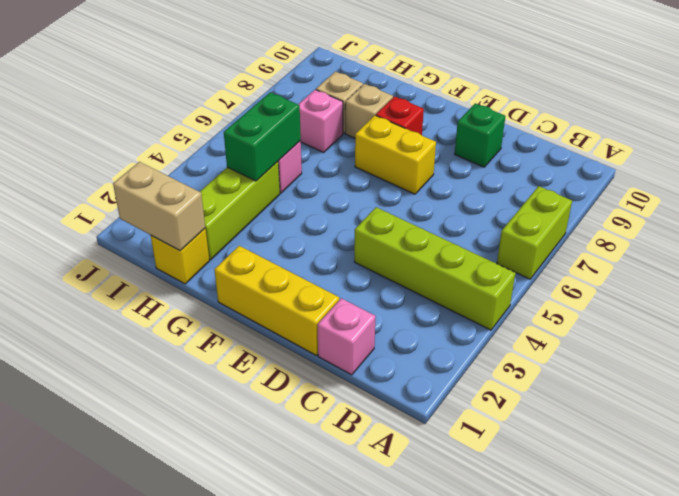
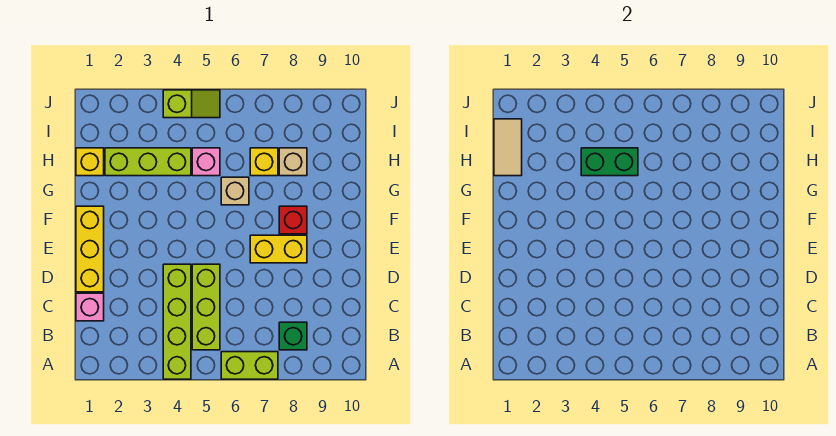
none -> lime 1x3 brick [192,264,220,350]
green 1x1 brick [455,103,505,167] -> green 1x1 brick moved to [279,322,307,350]
yellow 1x2 brick [355,115,436,194] -> yellow 1x2 brick turned to [250,235,307,263]
tan 1x1 brick [345,84,393,138] -> tan 1x1 brick moved to [221,177,249,205]
tan 1x2 brick [113,162,205,251] -> tan 1x2 tile [494,119,522,176]
pink 1x1 brick [298,90,343,152] -> yellow 1x1 brick [250,148,278,176]
none -> lime 1x2 slope [163,90,220,118]

